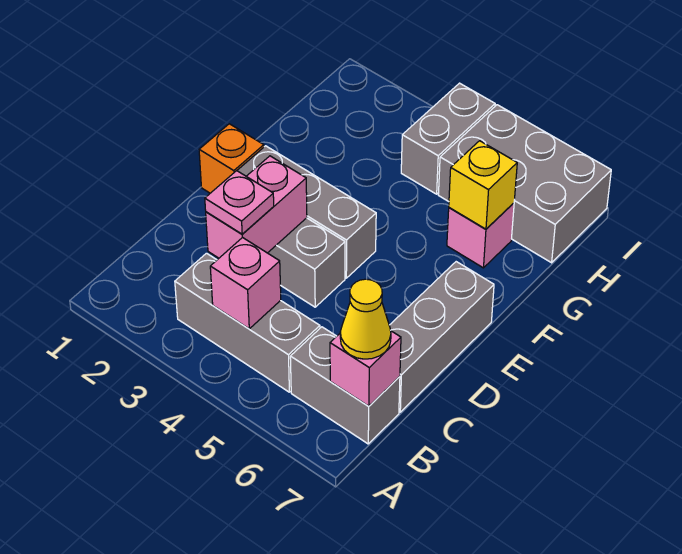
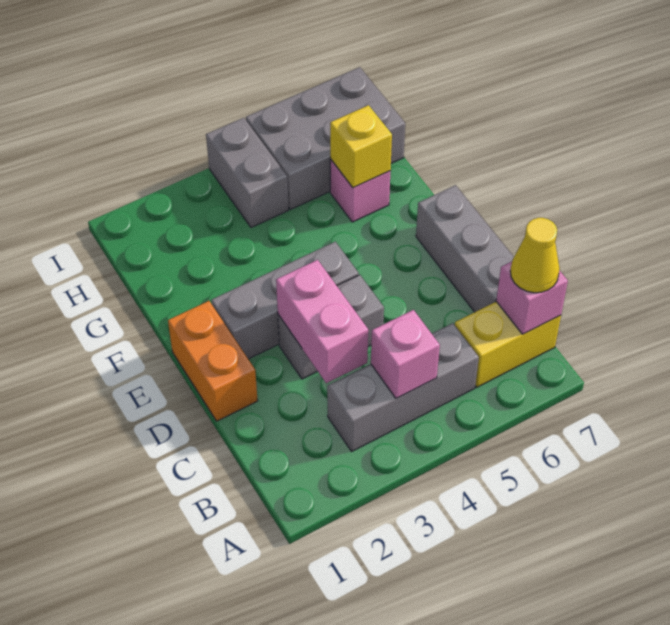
grey 1x2 brick [290,327,400,444] -> yellow 1x2 brick [455,302,561,387]
pink 1x1 plate [205,171,274,234] -> none
orange 1x1 brick [199,124,264,193] -> orange 1x2 brick [168,301,258,421]

